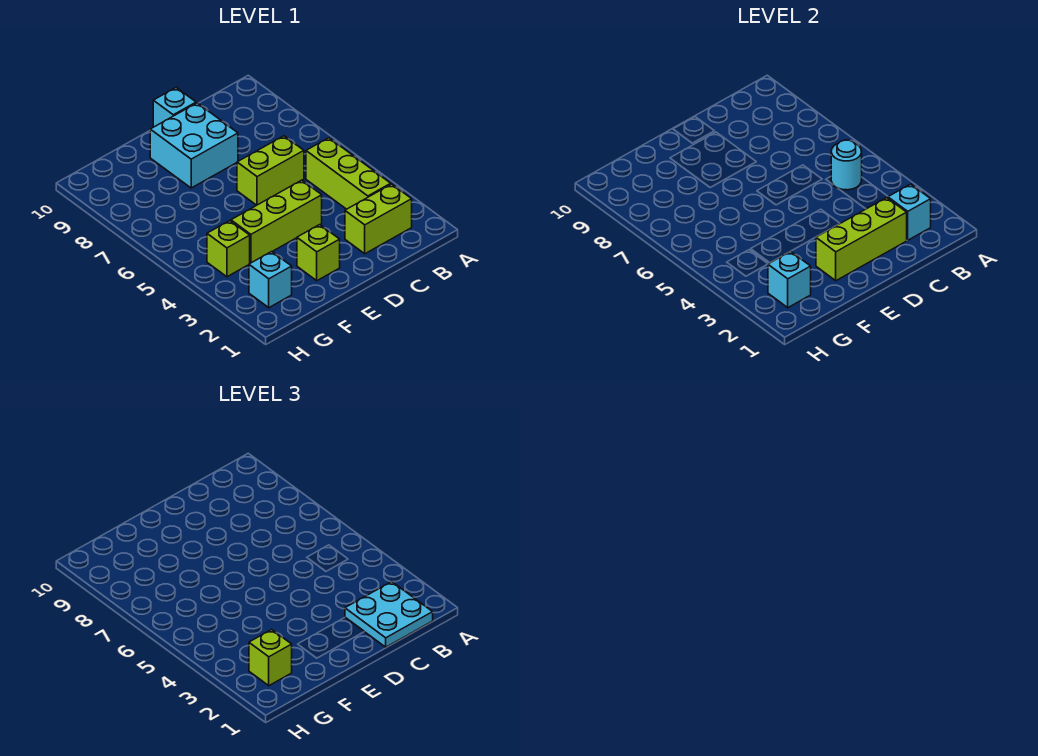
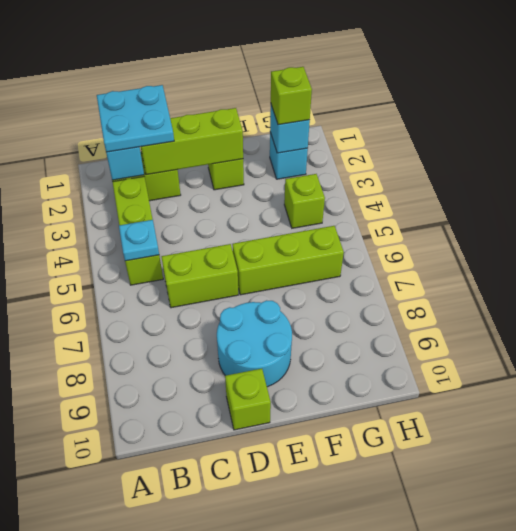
cyan 1x1 round brick [831,140,862,190] -> cyan 1x1 plate [119,220,159,261]
lime 1x3 brick [231,180,322,263] -> lime 1x3 brick moved to [232,226,344,295]
cyan 2x2 brick [150,103,238,188] -> cyan 2x2 round brick [217,300,292,387]
cyan 1x1 brick [153,88,196,127] -> lime 1x1 brick [225,369,271,430]

